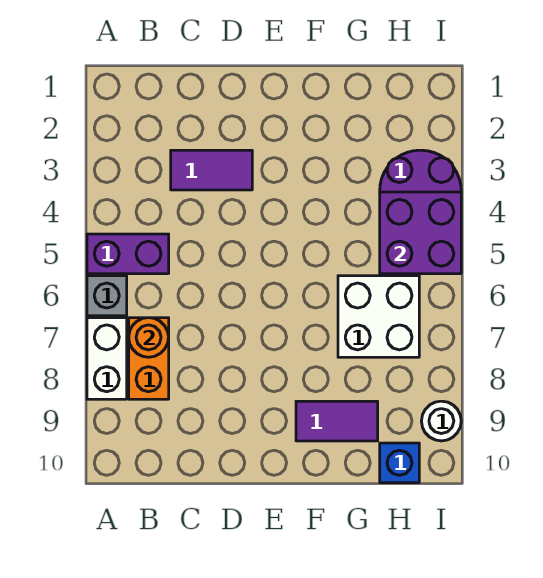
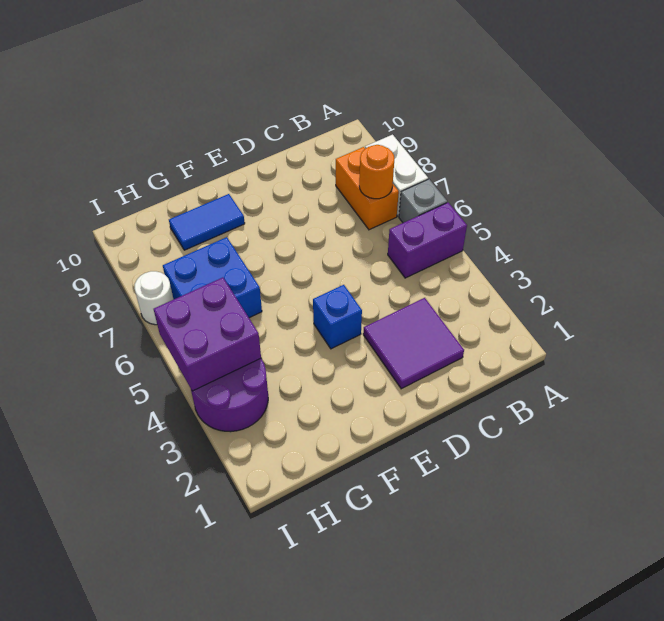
purple 1x2 tile [171,150,252,190] -> purple 2x2 tile [363,298,464,389]
purple 1x2 tile [296,401,378,441] -> blue 1x2 tile [169,194,245,250]
white 2x2 brick [338,276,419,357] -> blue 2x2 brick [163,237,262,318]
blue 1x1 brick [380,443,419,483] -> blue 1x1 brick moved to [313,285,362,349]
white 1x1 round brick [422,401,461,441] -> white 1x1 round brick moved to [134,271,174,325]

